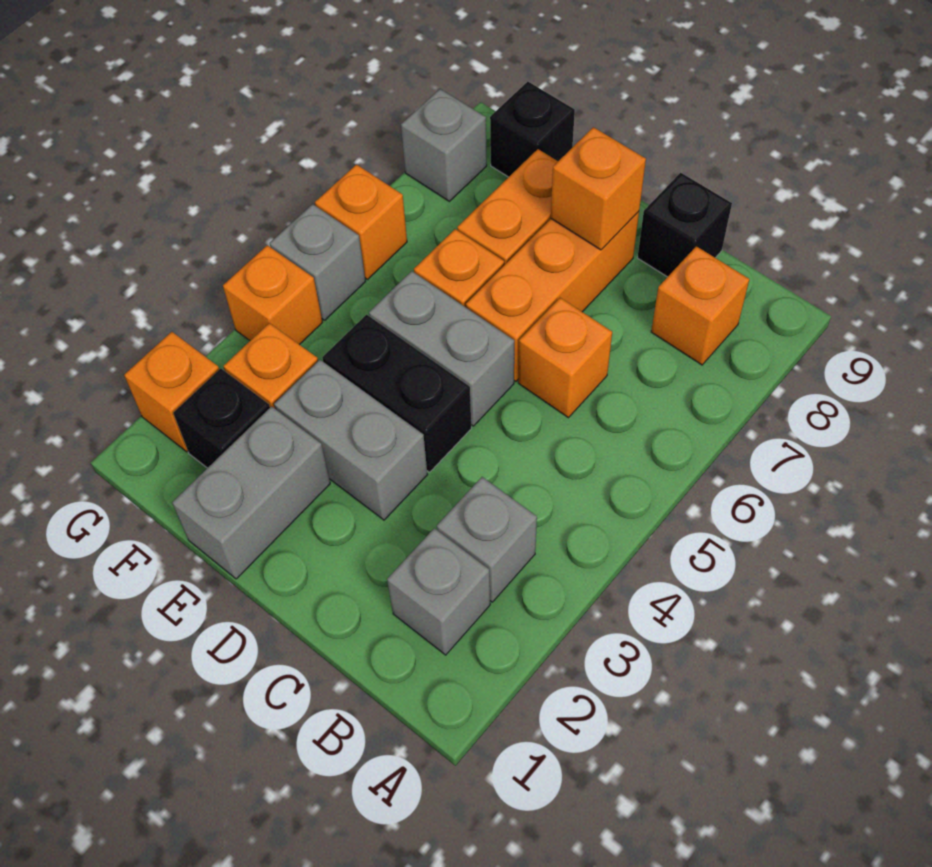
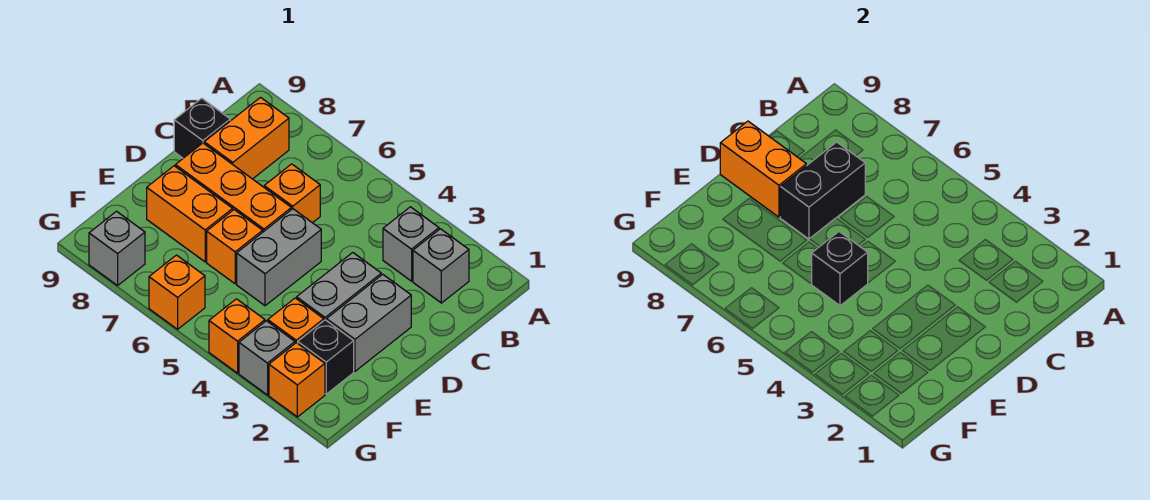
orange 1x1 brick [651,246,749,365] -> orange 1x2 brick [204,98,289,179]
black 1x2 brick [322,315,471,472] -> black 1x2 brick moved to [780,142,865,239]
orange 1x1 brick [551,127,646,250] -> orange 1x2 brick [720,121,806,217]
grey 1x2 brick [172,406,330,579] -> grey 1x2 brick turned to [327,274,411,371]
black 1x1 brick [490,82,575,177] -> black 1x1 brick moved to [812,232,868,306]
grey 1x1 brick [270,204,365,320] -> grey 1x1 brick moved to [239,321,295,395]

